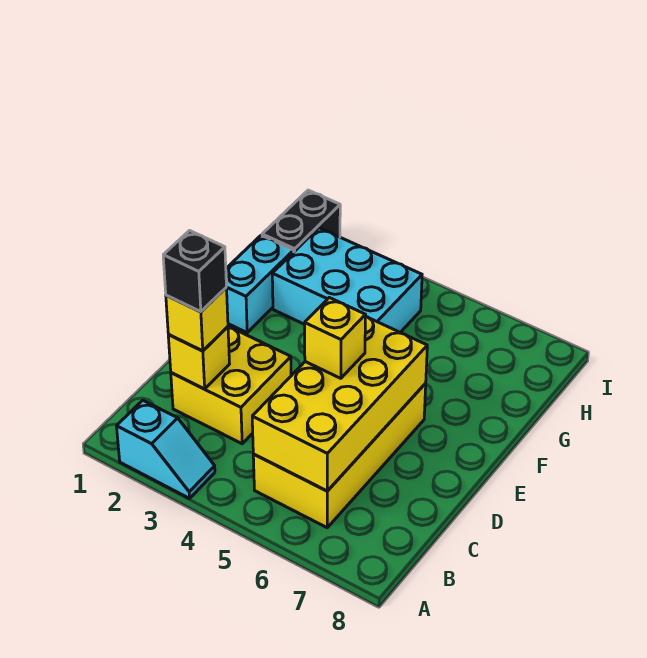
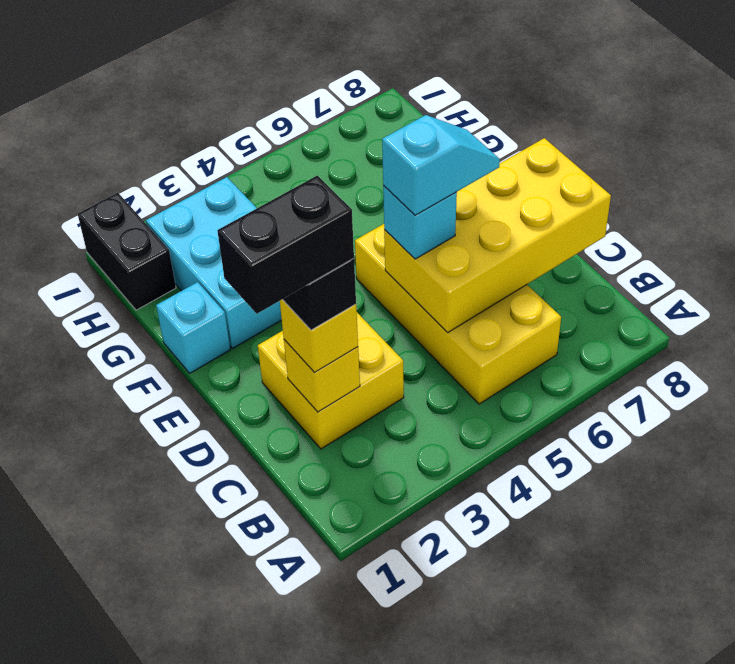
cyan 1x2 slope [117,400,215,498] -> cyan 1x2 slope moved to [382,115,500,216]
yellow 2x4 brick [252,316,427,491] -> yellow 2x4 brick turned to [384,138,611,332]
none -> black 1x2 brick [217,175,354,314]
yellow 1x1 brick [305,298,366,378] -> cyan 1x1 brick [383,186,457,259]
cyan 1x2 brick [226,235,294,333] -> cyan 1x1 brick [156,282,230,373]
cyan 2x3 brick [272,228,422,332] -> cyan 2x3 brick turned to [146,177,282,349]

